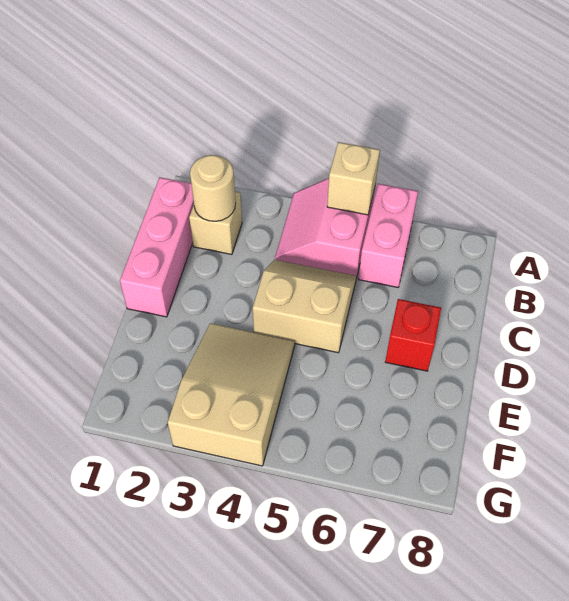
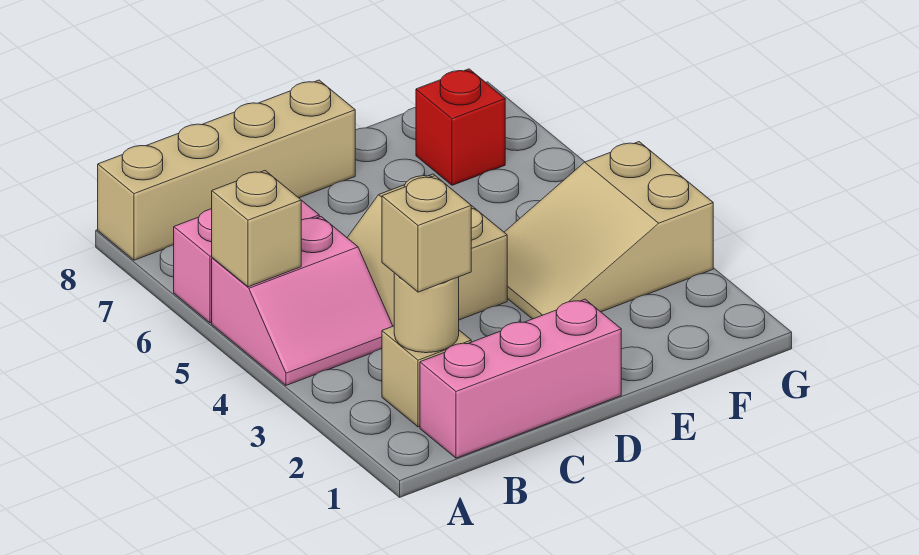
none -> tan 1x4 brick [98,80,355,260]
none -> tan 1x1 brick [382,176,471,292]
red 1x1 brick [385,299,441,371] -> red 1x1 brick moved to [416,69,505,185]

